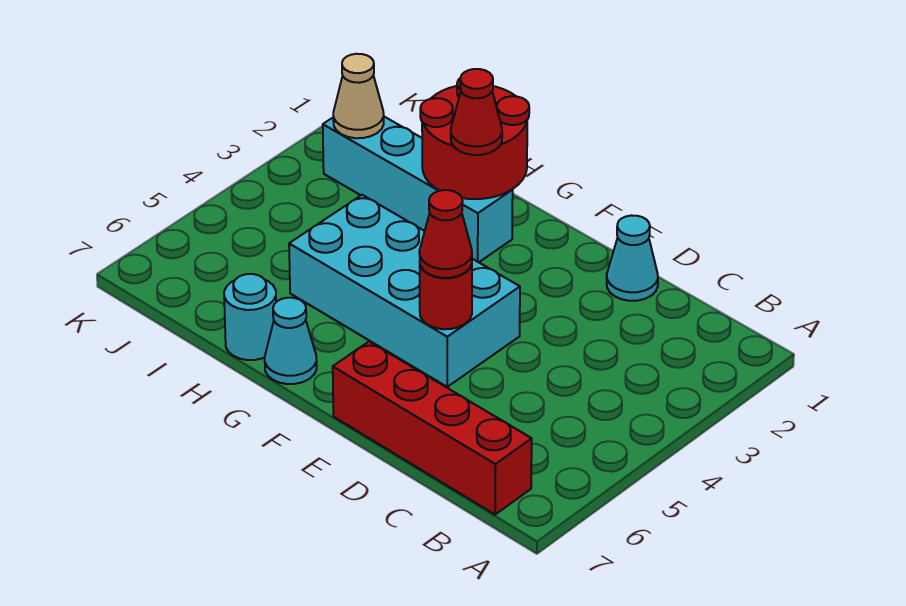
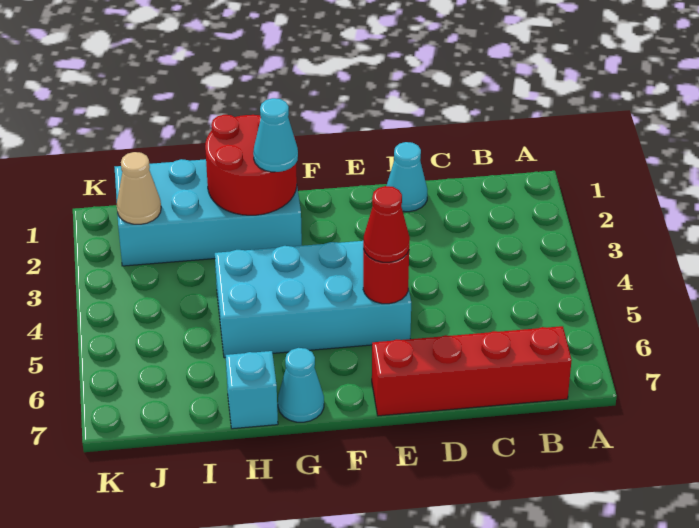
cyan 1x4 brick [323,117,513,262] -> cyan 2x4 brick [115,159,302,266]
red 1x1 cone [451,69,502,155] -> cyan 1x1 cone [253,98,298,172]
cyan 1x1 round brick [224,274,276,360] -> cyan 1x1 brick [226,351,278,429]

